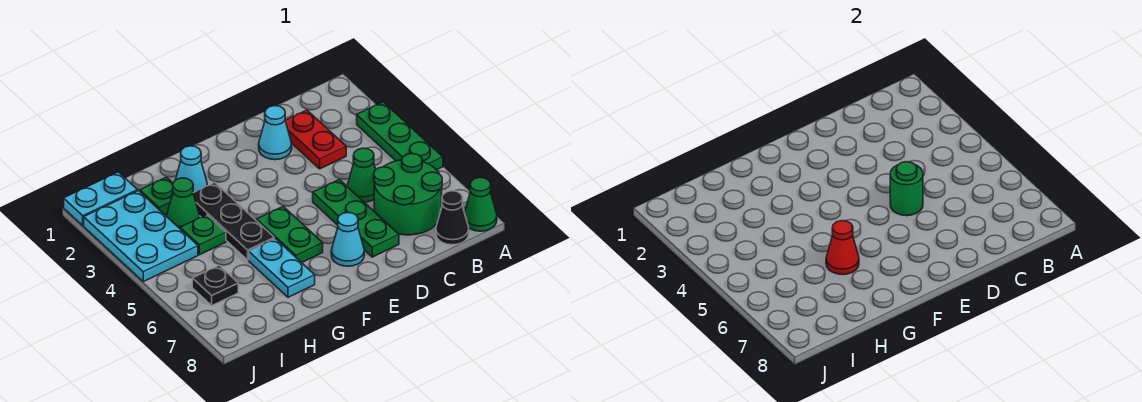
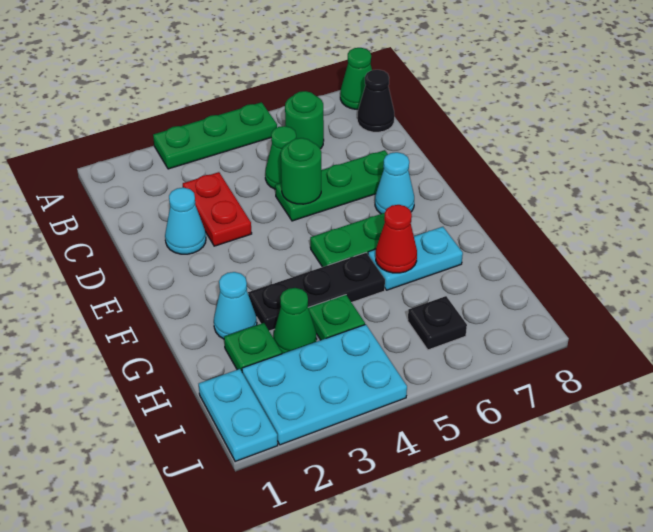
green 2x2 round brick [374,154,442,235] -> green 1x1 round brick [285,91,324,149]
red 1x2 plate [285,110,346,169] -> red 1x2 plate turned to [183,172,252,246]

